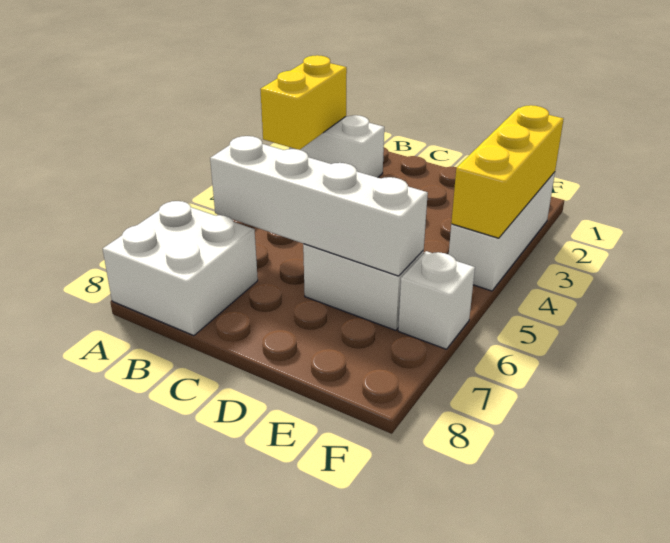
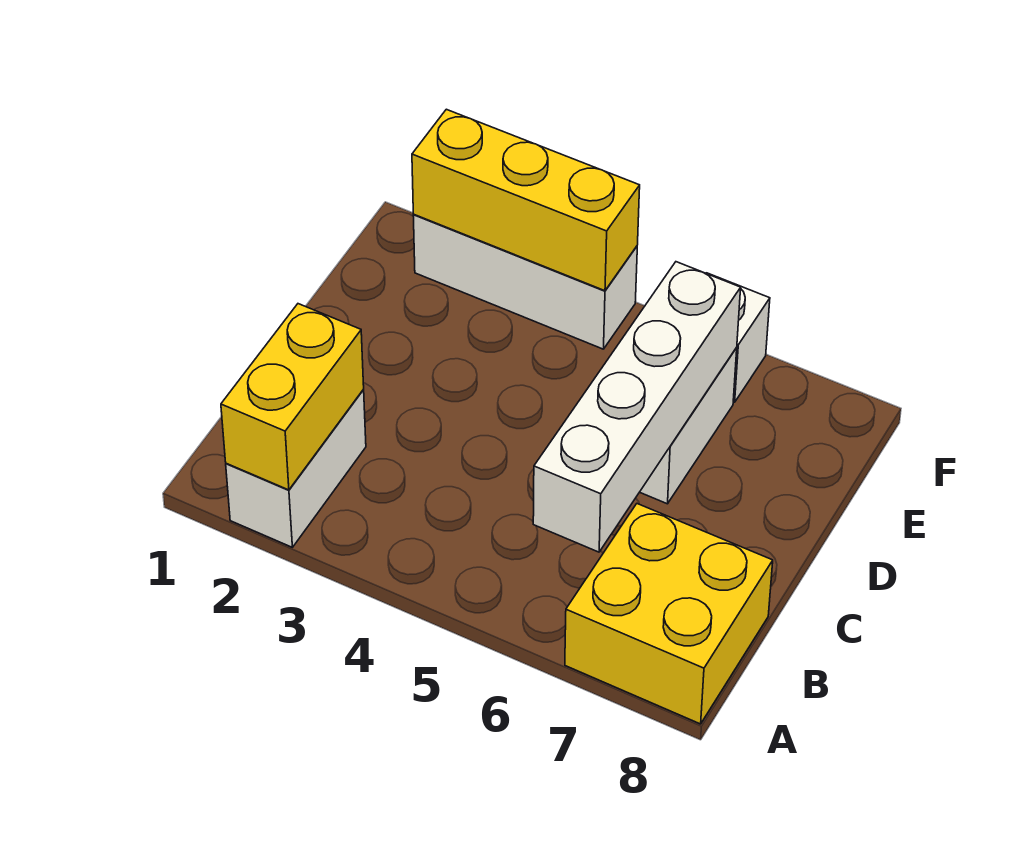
yellow 1x2 brick [260,55,347,150] -> yellow 1x2 brick turned to [221,304,364,490]
white 2x2 brick [103,201,258,336] -> yellow 2x2 brick [565,504,773,724]

